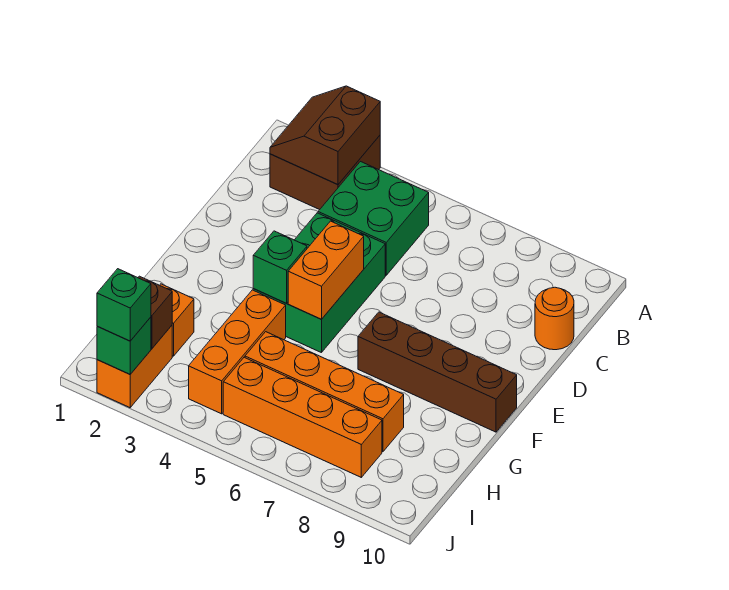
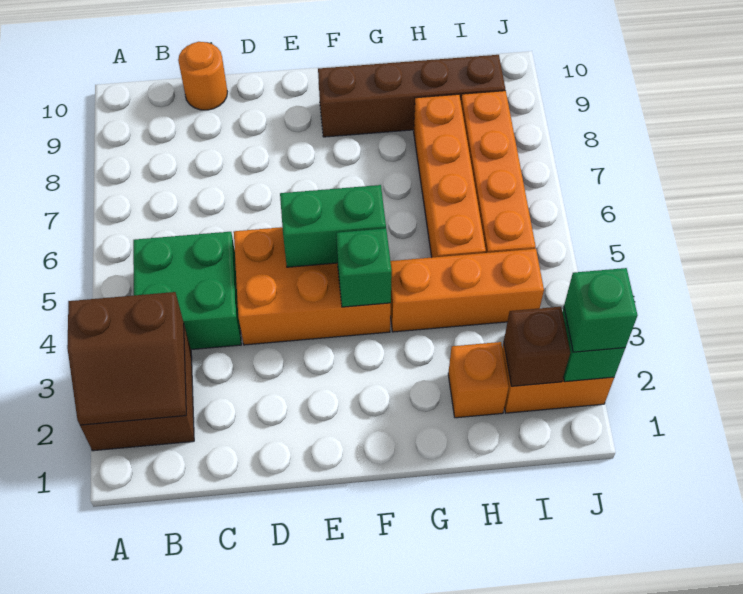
green 2x3 brick [253,213,385,353] -> orange 2x3 brick [234,227,391,345]
orange 1x2 brick [288,221,364,319] -> green 1x2 brick [280,185,386,267]
brown 1x4 brick [358,312,517,432] -> brown 1x4 brick turned to [318,55,505,137]

